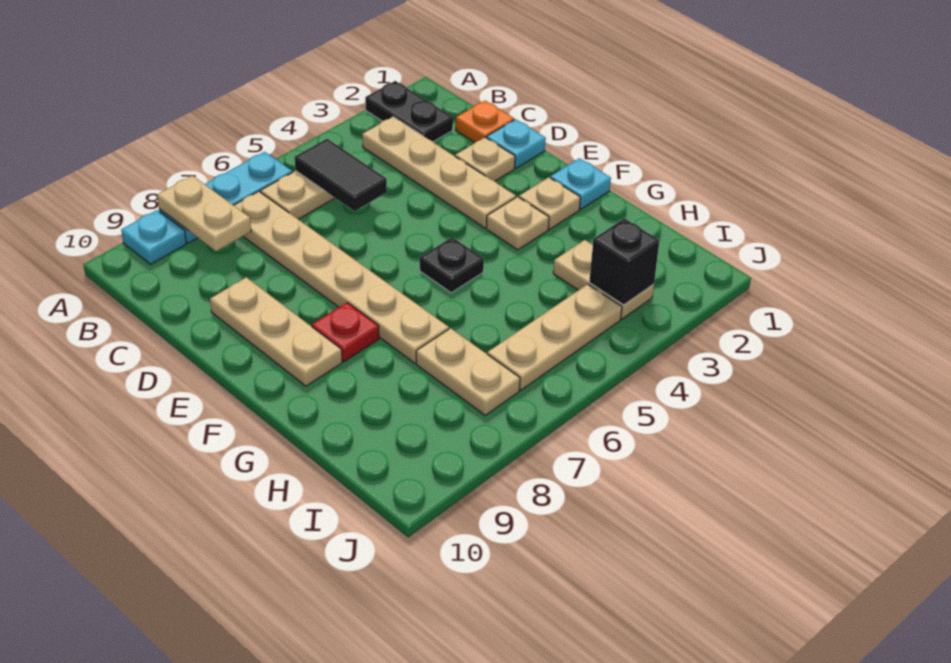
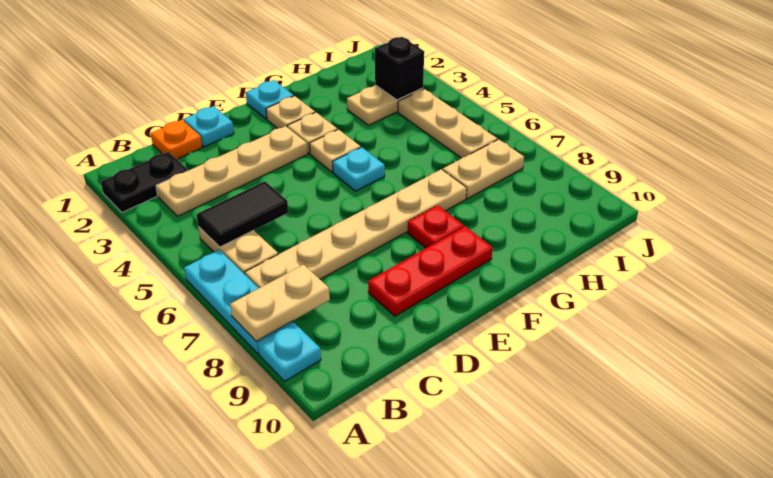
tan 1x1 plate [455,137,515,181] -> tan 1x1 plate moved to [309,129,361,172]
tan 1x3 plate [210,277,342,386] -> red 1x3 plate [368,226,493,316]
black 1x1 plate [420,237,484,293] -> cyan 1x1 plate [333,147,385,191]

